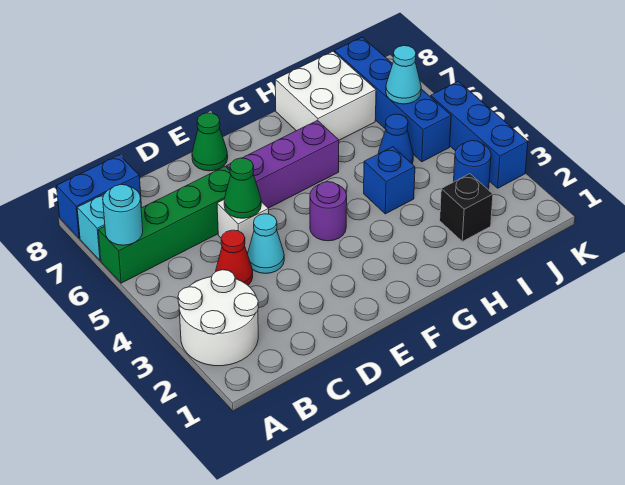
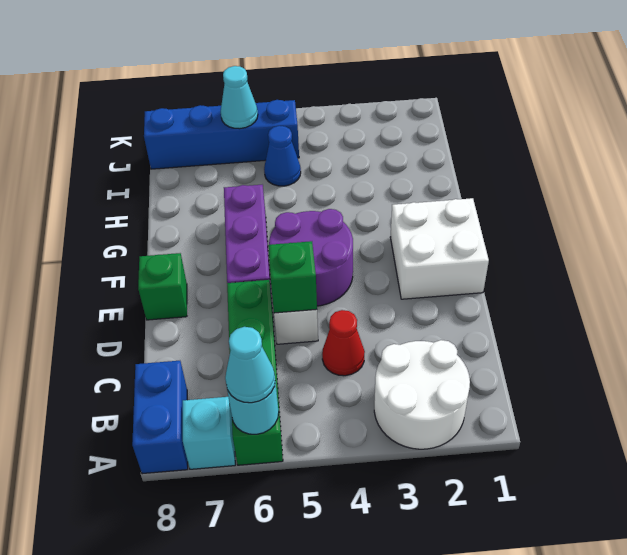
cyan 1x1 cone [248,214,284,274] -> cyan 1x1 cone moved to [225,327,275,403]
green 1x1 cone [224,158,261,218] -> green 1x1 brick [268,241,317,313]
green 1x1 cone [192,113,228,171] -> green 1x1 brick [138,253,187,320]
purple 1x1 round brick [310,182,347,241] -> purple 2x2 round brick [269,209,353,306]
blue 1x1 brick [364,147,415,214] -> none
white 2x2 brick [275,51,376,140] -> white 2x2 brick moved to [390,198,489,299]
black 1x1 brick [440,174,493,241] -> none
blue 1x1 round brick [454,141,491,190] -> none
blue 1x3 brick [431,81,528,188] -> none

